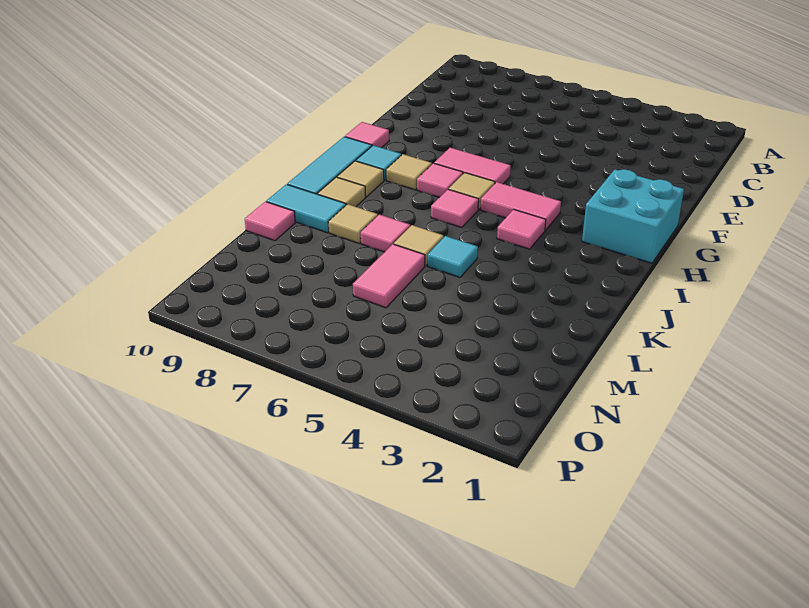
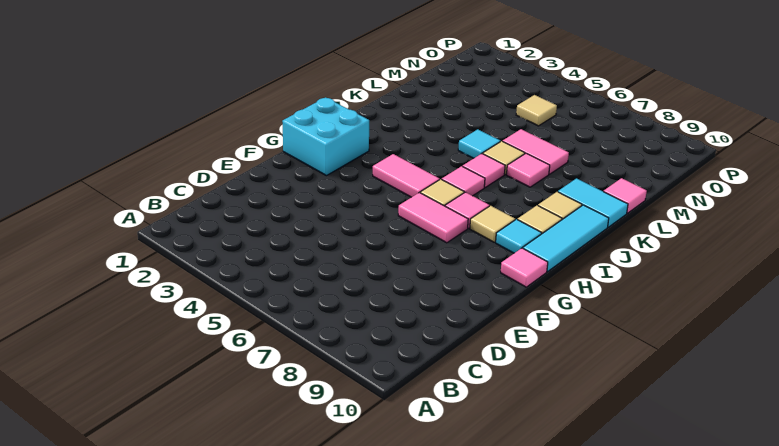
pink 1x1 tile [497,209,546,249] -> pink 1x1 tile moved to [463,154,505,187]
tan 1x1 tile [328,204,378,243] -> tan 1x1 tile moved to [516,95,557,126]
pink 1x2 tile [353,244,425,308] -> pink 1x2 tile turned to [503,129,569,174]

